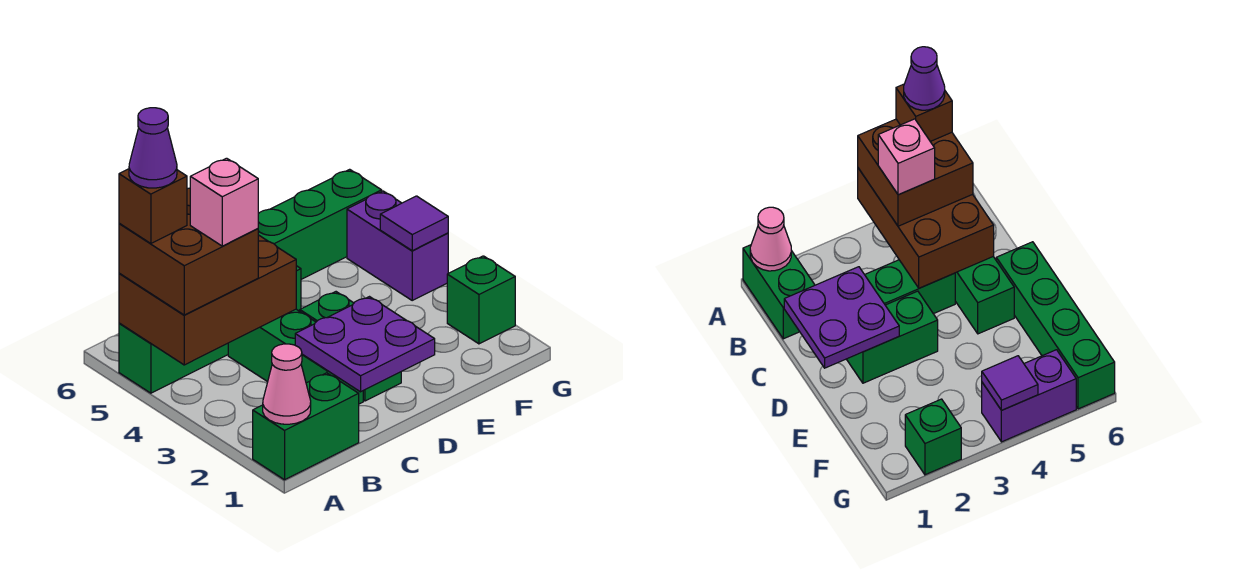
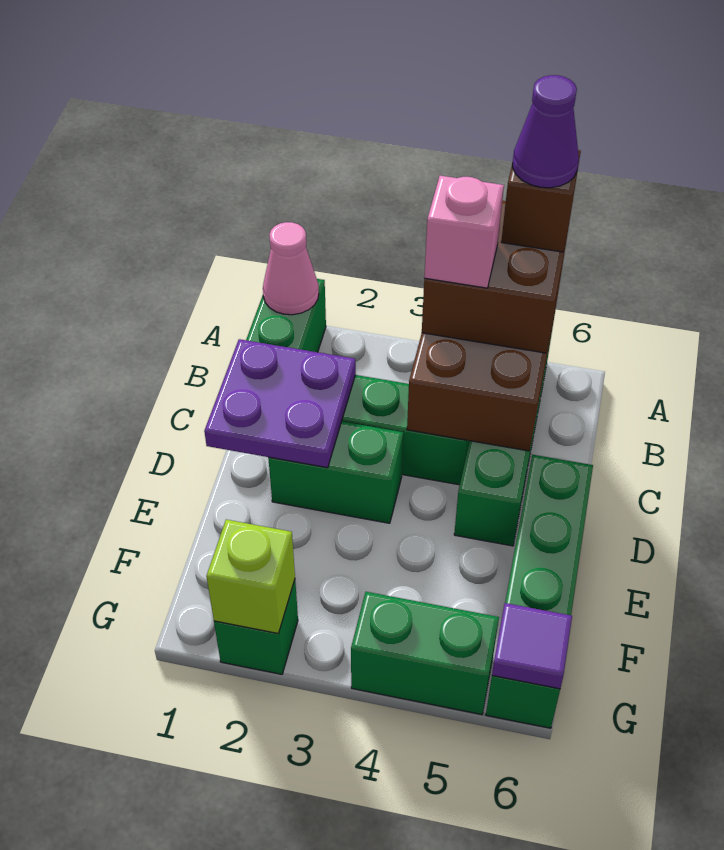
none -> lime 1x1 brick [206,520,295,634]
purple 1x2 brick [347,191,448,300] -> green 1x2 brick [351,592,499,715]
purple 1x1 tile [380,196,448,251] -> purple 1x1 tile moved to [492,603,572,689]

